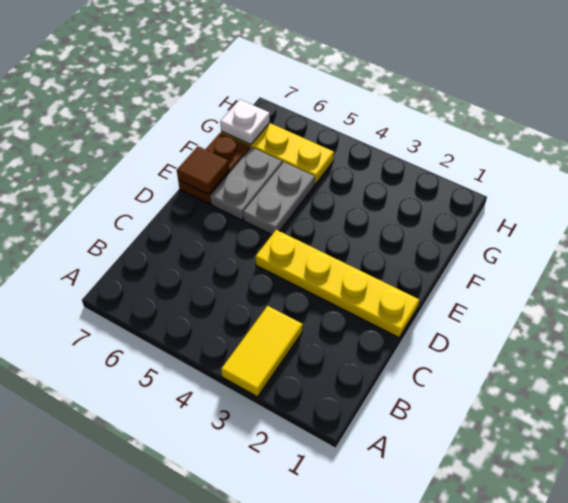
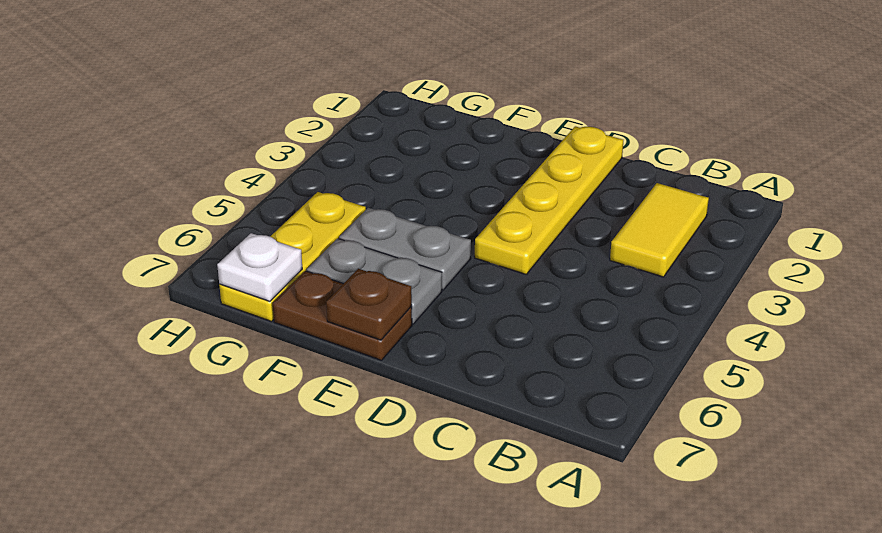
yellow 1x2 tile [221,306,303,397] -> yellow 1x2 tile turned to [610,183,709,277]
brown 1x1 tile [177,146,229,195] -> brown 1x1 plate [326,269,412,340]

